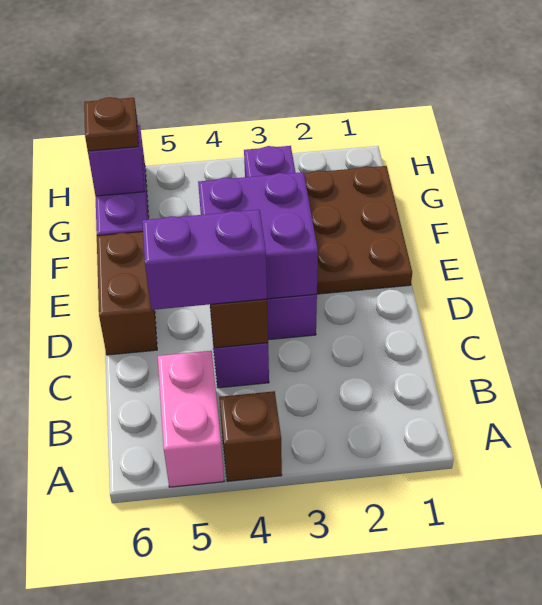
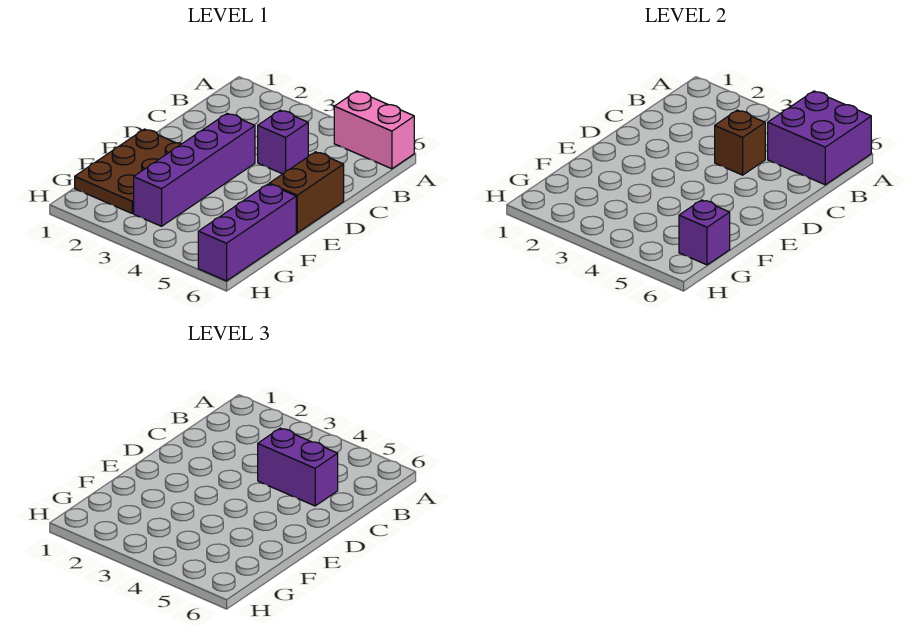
brown 1x1 brick [219,391,282,481] -> none
pink 1x2 brick [158,351,224,487] -> pink 1x2 brick turned to [334,91,414,169]
purple 2x2 brick [198,172,318,299] -> purple 2x2 brick moved to [768,91,871,185]
brown 1x1 plate [84,97,138,151] -> none

